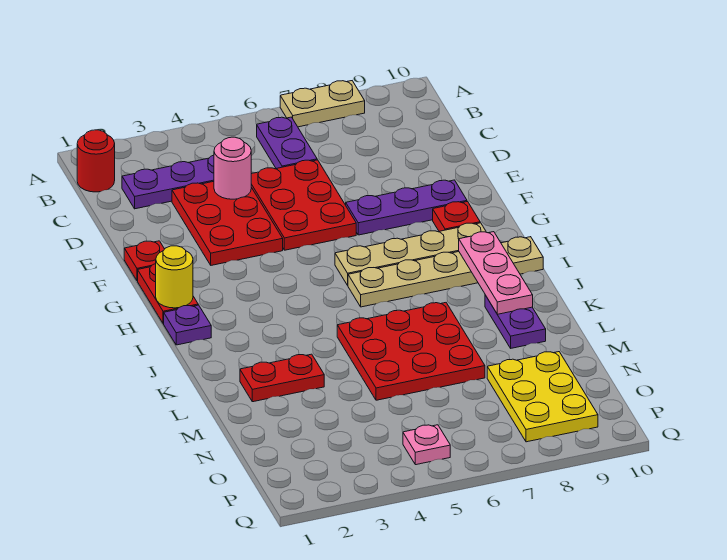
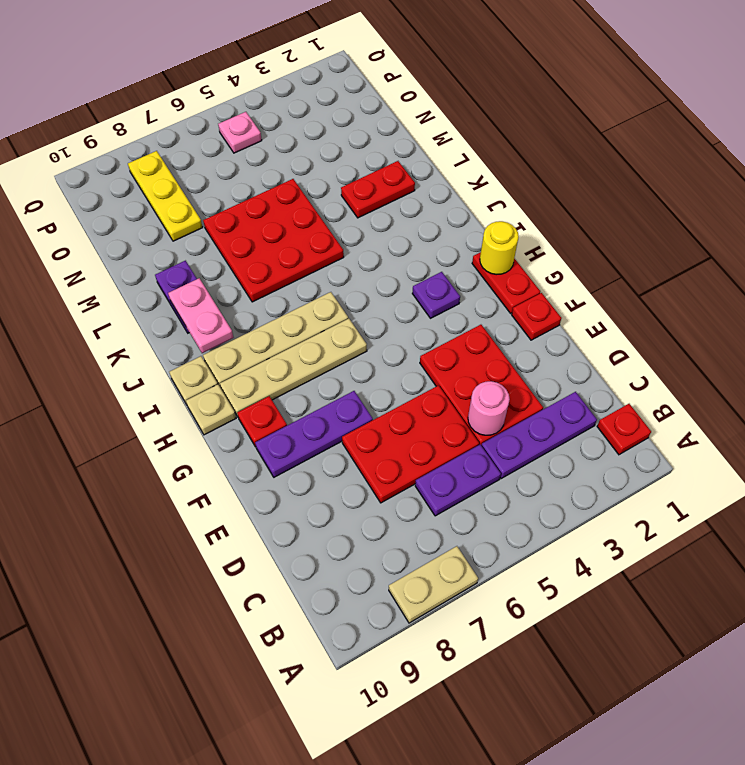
red 1x1 round brick [77,130,115,192] -> red 1x1 plate [597,404,651,455]
purple 1x2 plate [257,117,317,168] -> purple 1x2 plate turned to [415,444,501,516]
red 2x3 plate [251,160,356,250] -> red 2x3 plate turned to [342,385,479,503]
none -> tan 1x1 plate [186,384,236,435]
purple 1x1 plate [164,305,211,345] -> purple 1x1 plate moved to [412,272,460,318]
pink 1x3 plate [459,232,533,314] -> pink 1x2 plate [168,278,234,353]
yellow 2x3 plate [487,352,598,442] -> yellow 1x3 plate [128,151,203,241]

